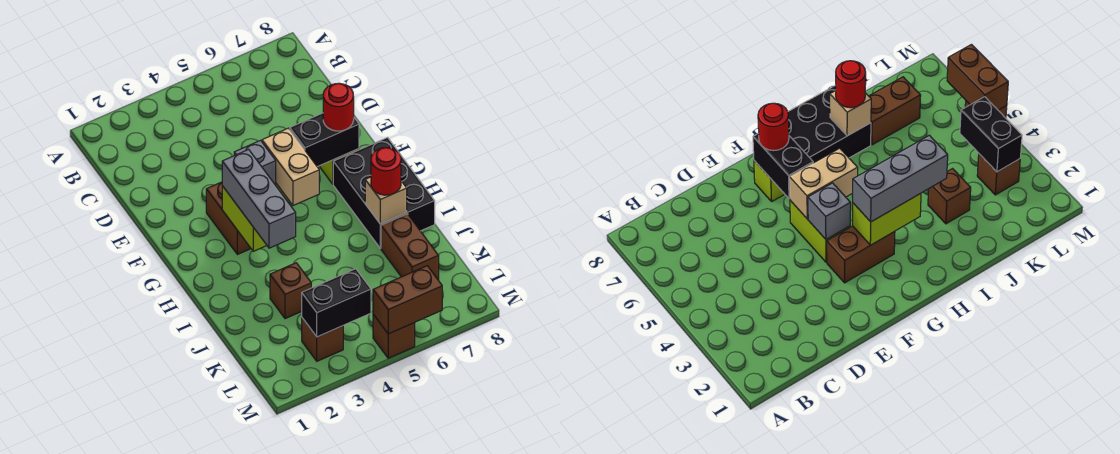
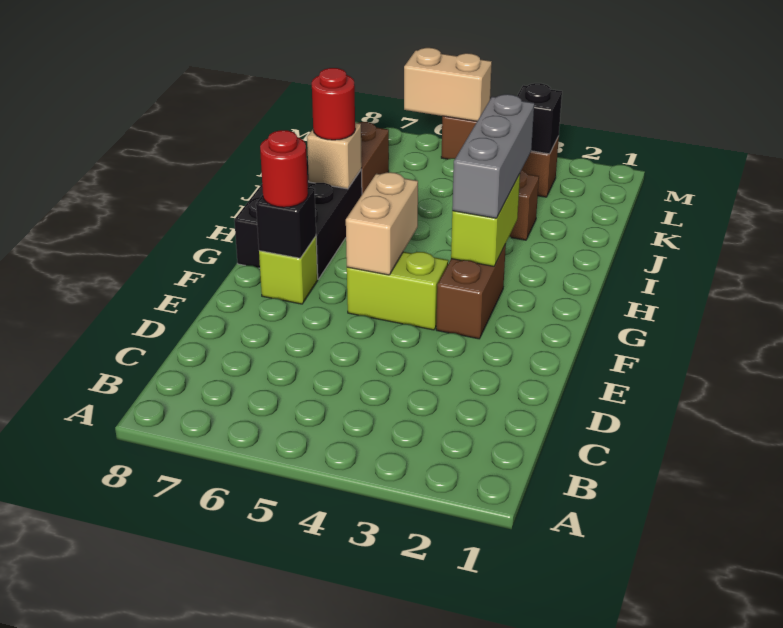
grey 1x1 brick [234,141,276,185] -> none
black 1x2 brick [290,113,359,167] -> black 1x1 brick [256,187,316,258]
black 1x2 brick [302,269,371,337] -> black 1x1 brick [517,83,562,154]
brown 1x2 brick [373,266,442,334] -> tan 1x2 brick [404,48,492,121]

